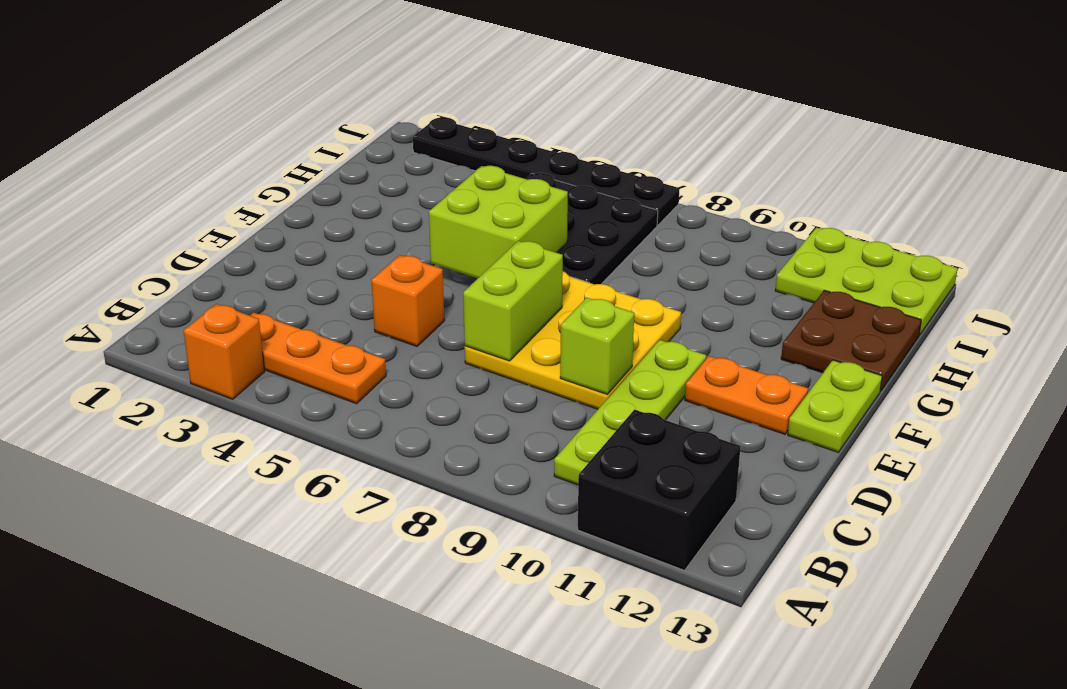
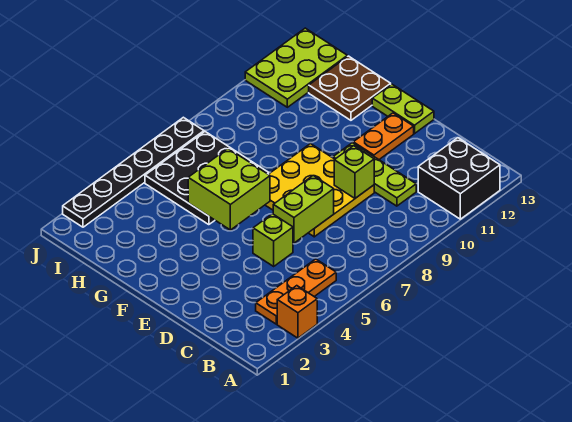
lime 1x4 plate [554,340,706,485] -> lime 1x3 plate [333,143,416,206]
orange 1x1 brick [371,255,444,346] -> lime 1x1 brick [253,214,293,266]
lime 1x2 brick [463,241,563,361] -> lime 1x2 brick turned to [273,176,334,243]

